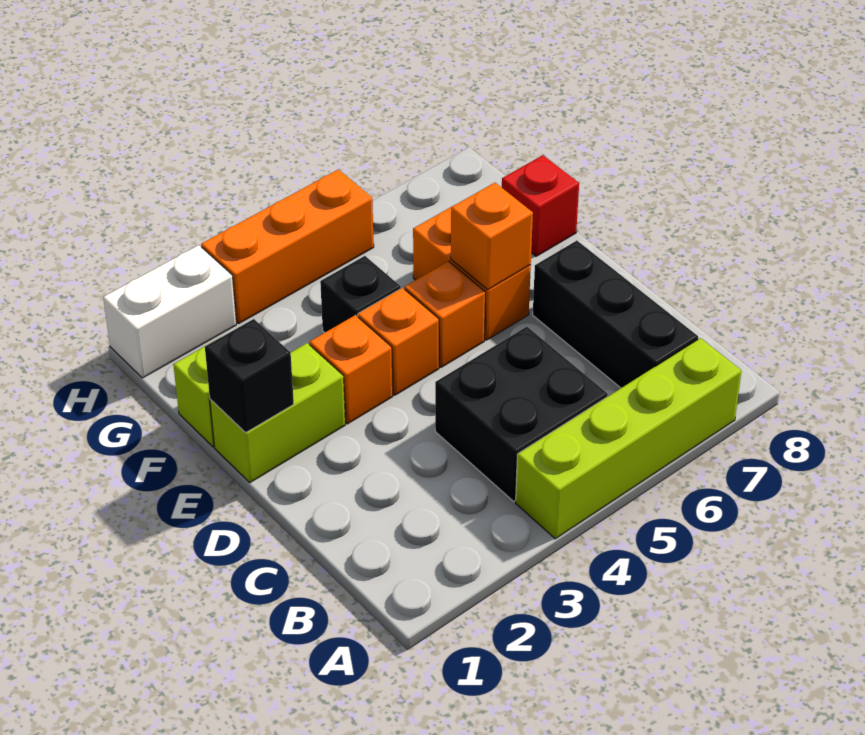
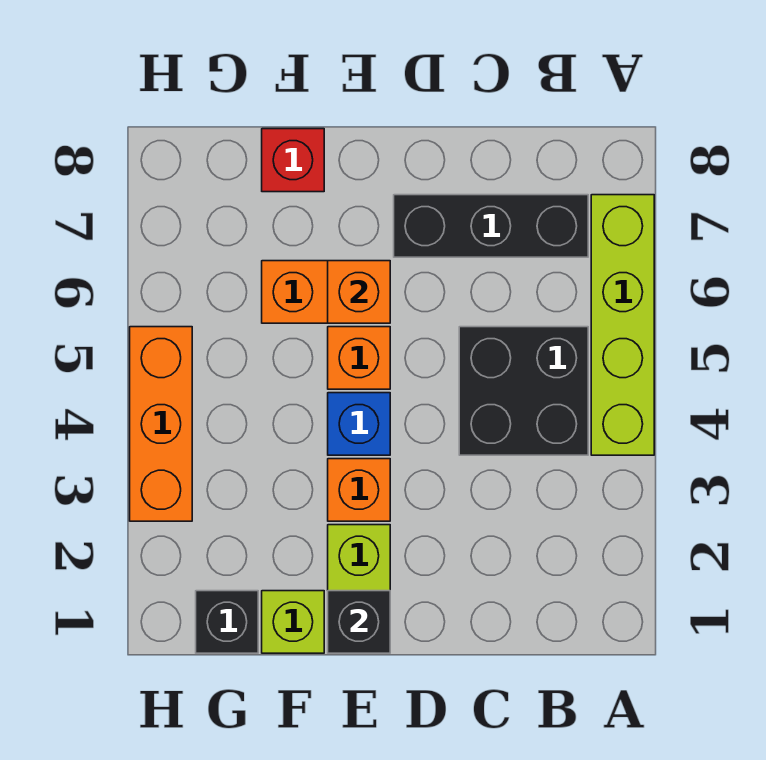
orange 1x1 brick [358,288,439,395] -> blue 1x1 brick [328,393,390,455]
black 1x1 brick [320,256,401,332] -> black 1x1 brick moved to [196,591,258,653]
white 1x2 brick [103,245,236,378] -> none

